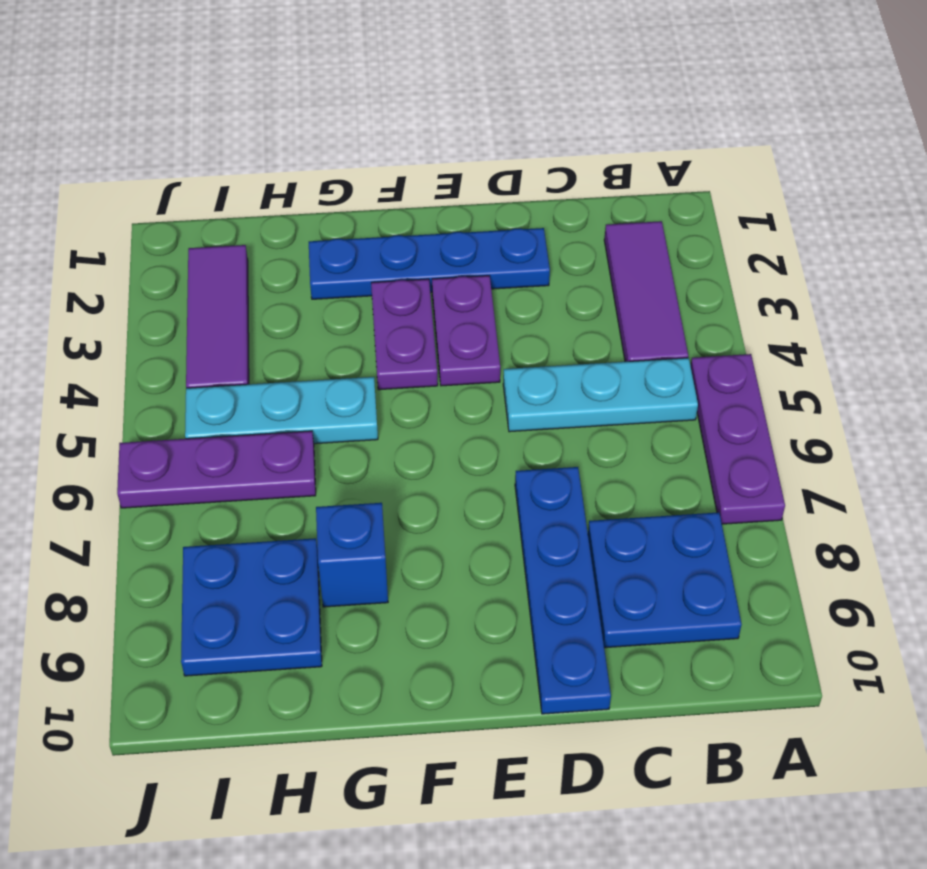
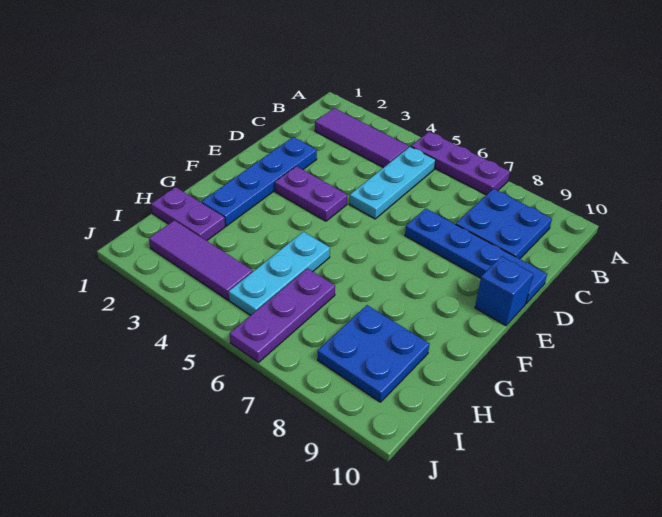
purple 1x2 plate [371,279,438,390] -> purple 1x2 plate moved to [151,187,225,241]
blue 1x1 brick [316,503,388,607] -> blue 1x1 brick moved to [475,256,533,326]

